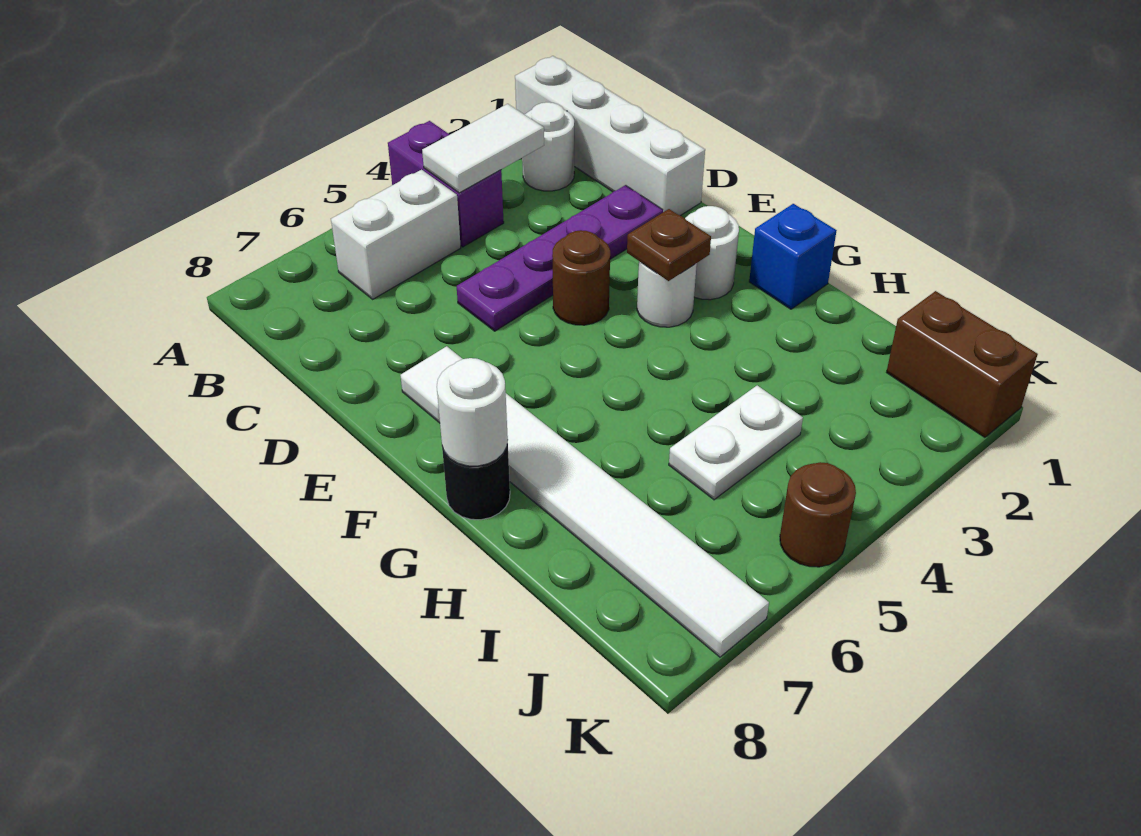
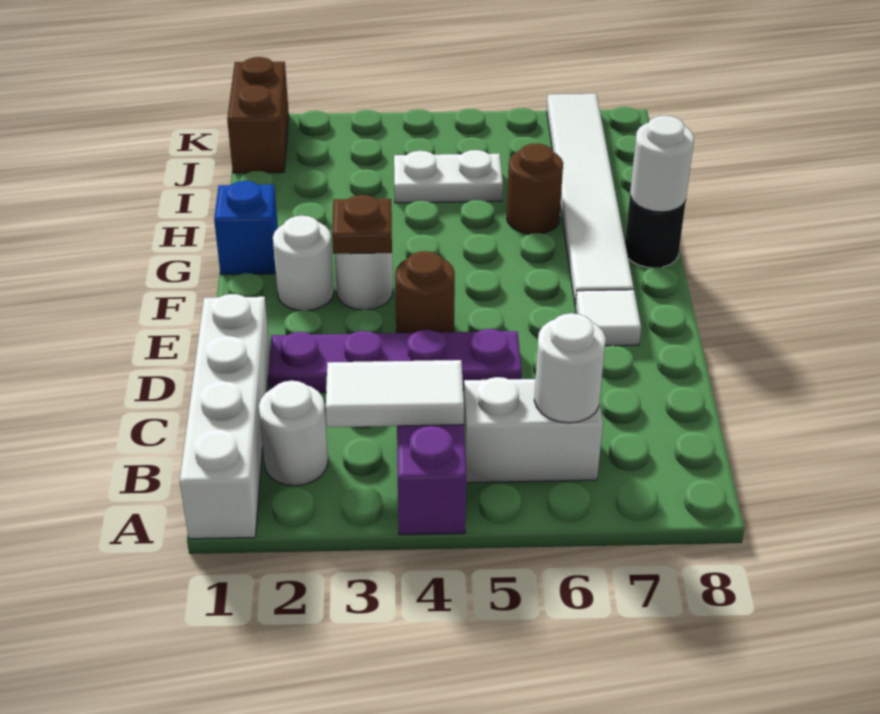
none -> white 1x1 round brick [534,313,606,423]
brown 1x1 round brick [780,462,856,567] -> brown 1x1 round brick moved to [507,144,563,234]

